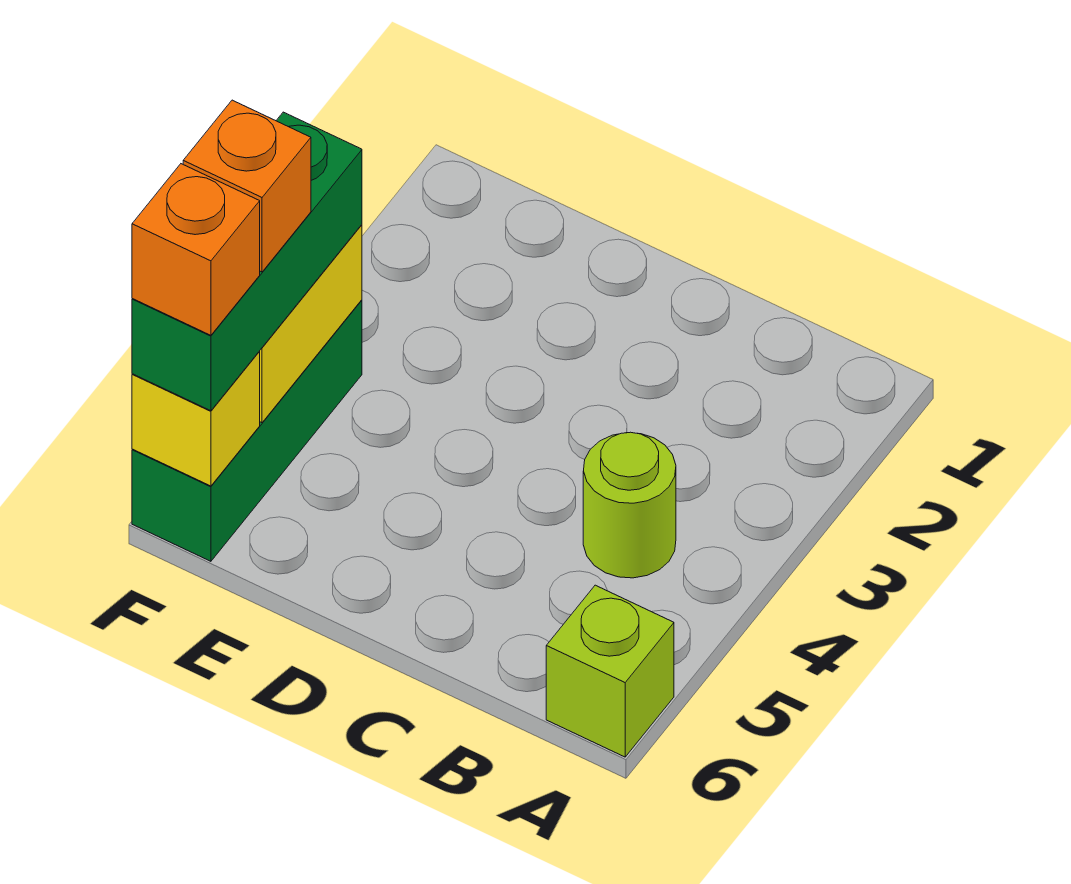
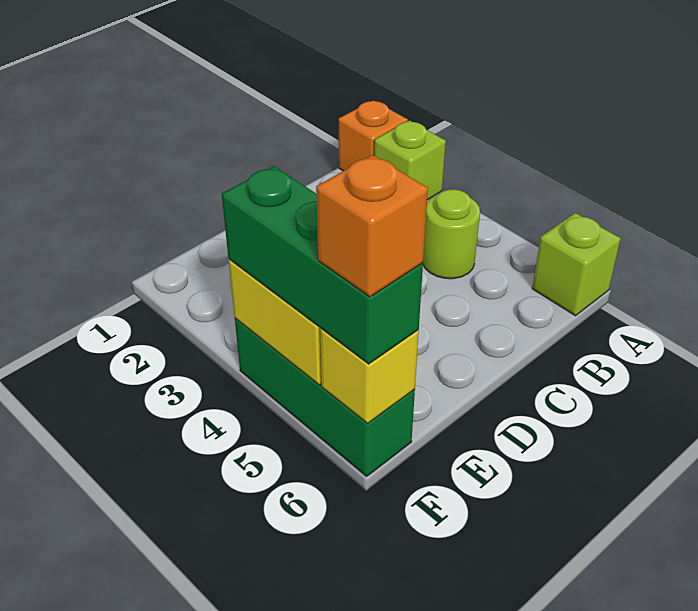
none -> lime 1x1 brick [374,120,446,200]
orange 1x1 brick [183,100,311,272] -> orange 1x1 brick moved to [339,100,408,171]

